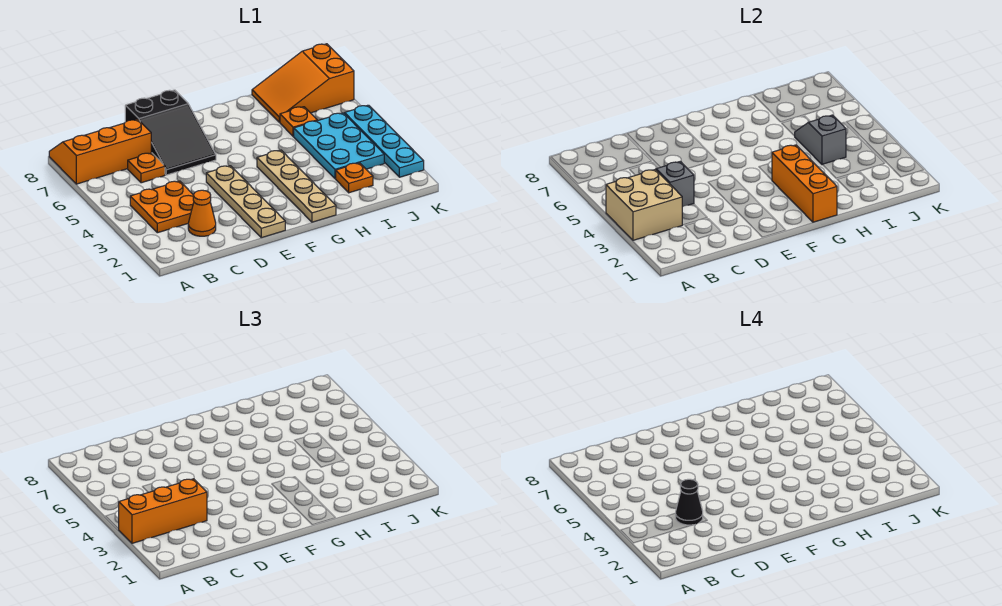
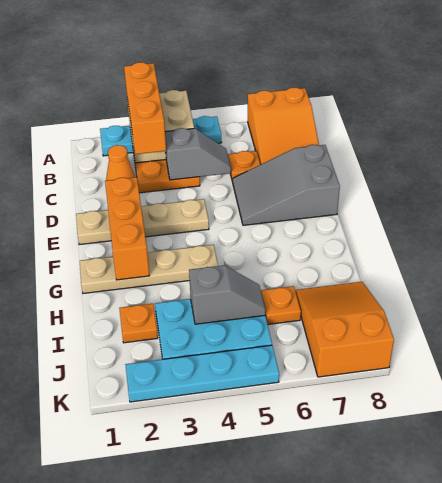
none -> cyan 1x4 plate [100,116,222,156]
orange 2x3 slope [49,119,151,184] -> orange 2x3 slope turned to [248,88,319,165]
black 1x1 cone [676,479,703,525] -> none
black 2x3 slope [125,90,216,175] -> grey 2x3 slope [233,145,340,225]
orange 1x3 brick [772,145,837,222] -> orange 1x3 brick turned to [105,177,149,280]

